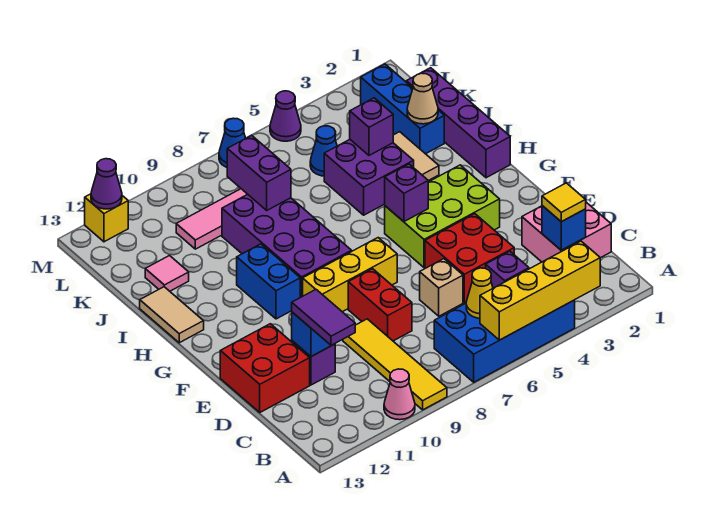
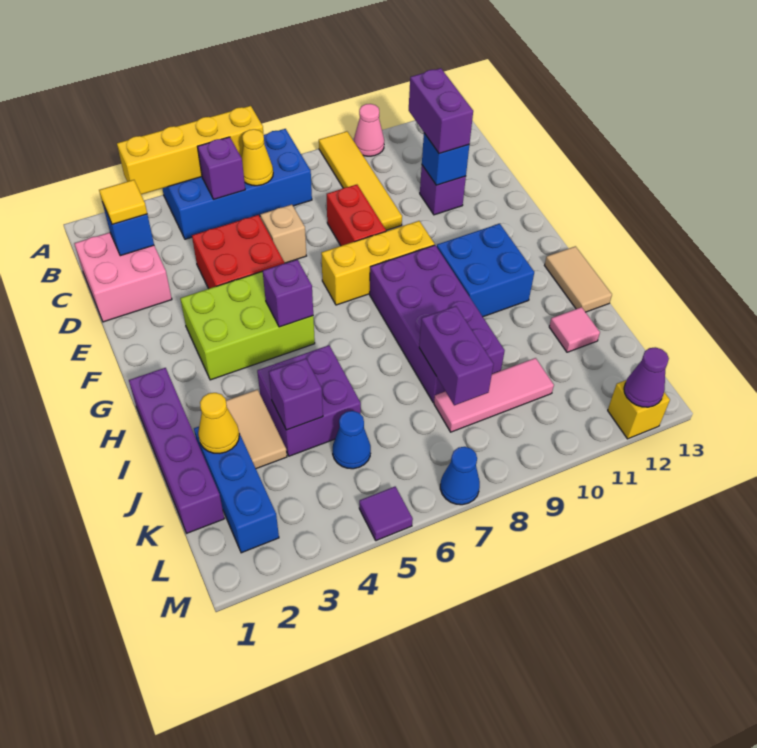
purple 1x2 tile [292,290,355,346] -> purple 1x2 brick [409,68,473,154]
red 2x2 brick [220,324,310,412] -> none
blue 1x2 brick [237,244,300,319] -> blue 2x2 brick [437,224,534,317]
tan 1x1 cone [407,73,438,124] -> yellow 1x1 cone [198,393,239,453]
purple 1x1 cone [270,91,301,141] -> purple 1x1 tile [359,487,413,541]

